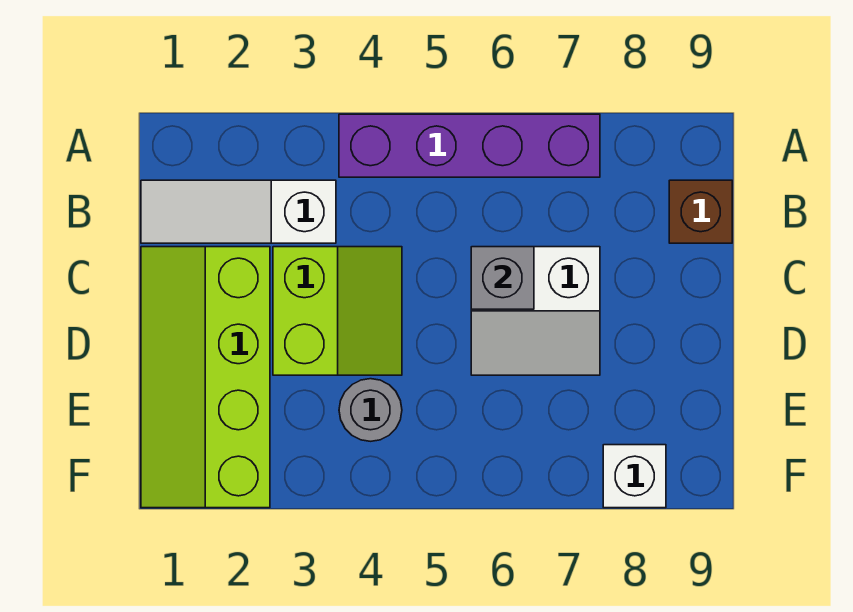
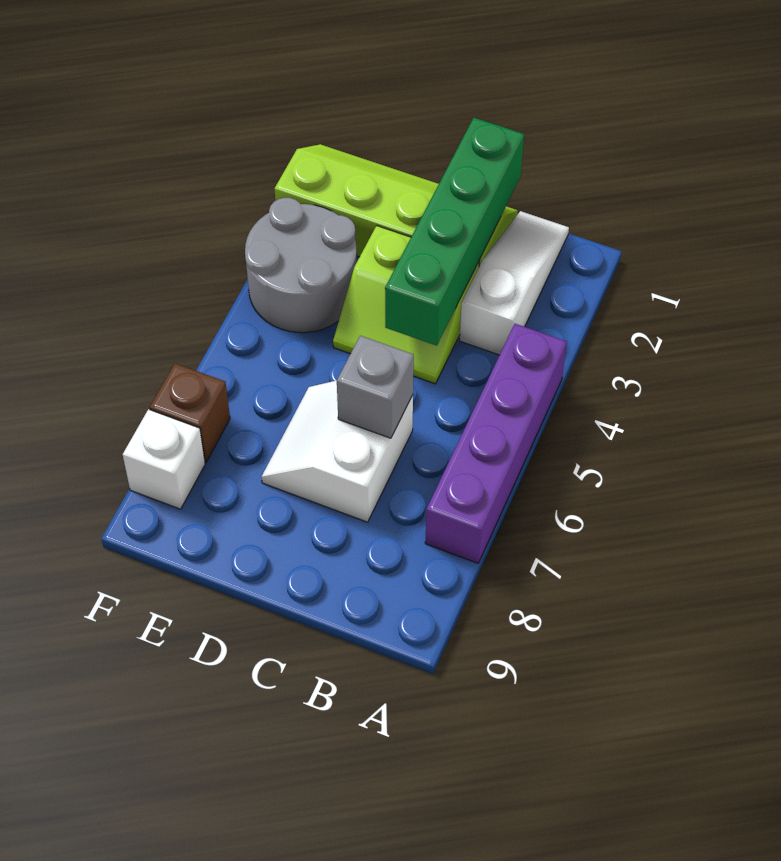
brown 1x1 brick [669,180,732,243] -> brown 1x1 brick moved to [150,363,230,462]
none -> green 1x4 brick [385,118,524,346]
grey 1x1 round brick [339,379,402,441] -> grey 2x2 round brick [245,198,357,333]

